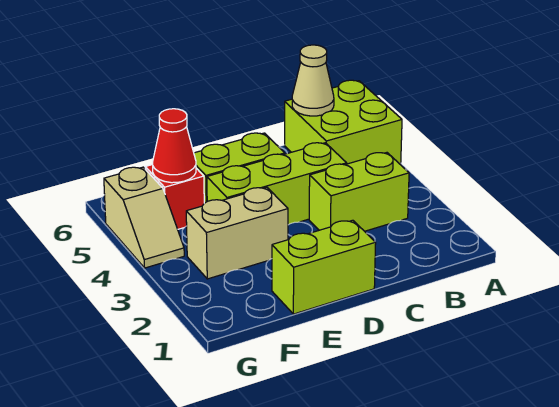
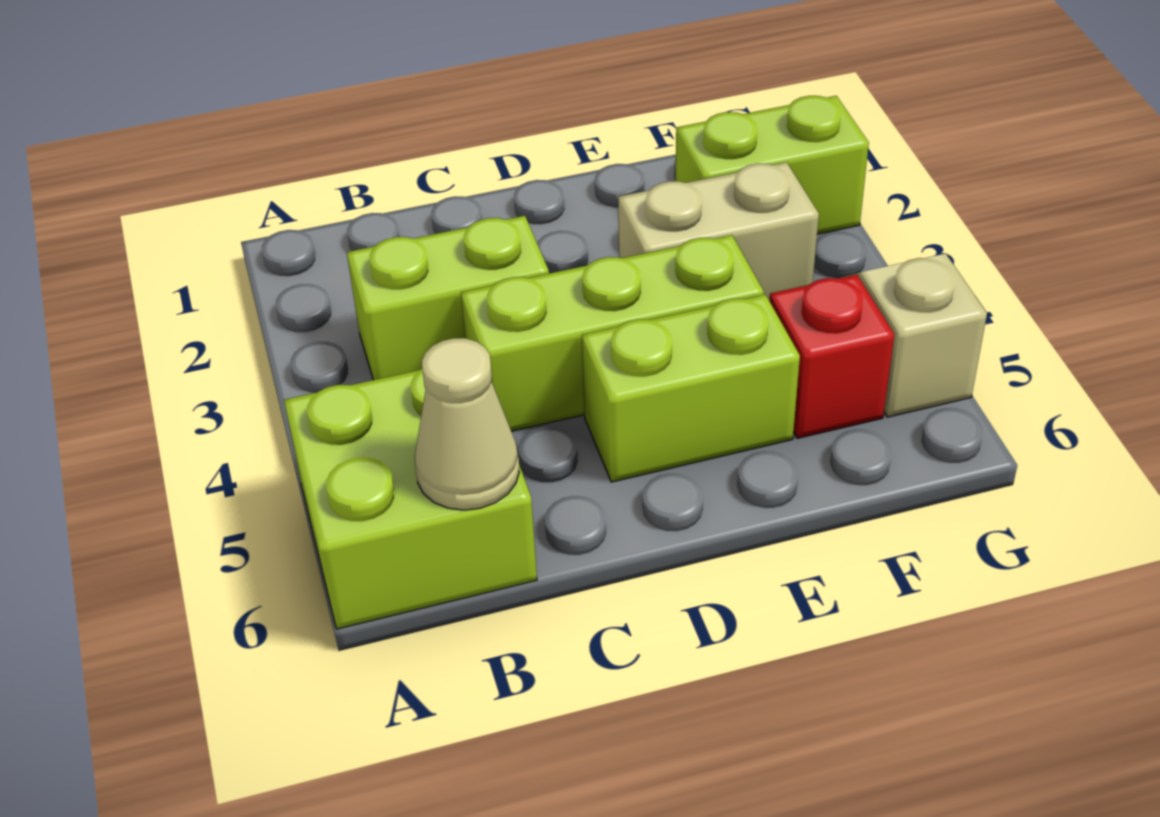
lime 1x2 brick [272,220,376,314] -> lime 1x2 brick moved to [675,96,869,234]
red 1x1 cone [153,109,196,183] -> none

